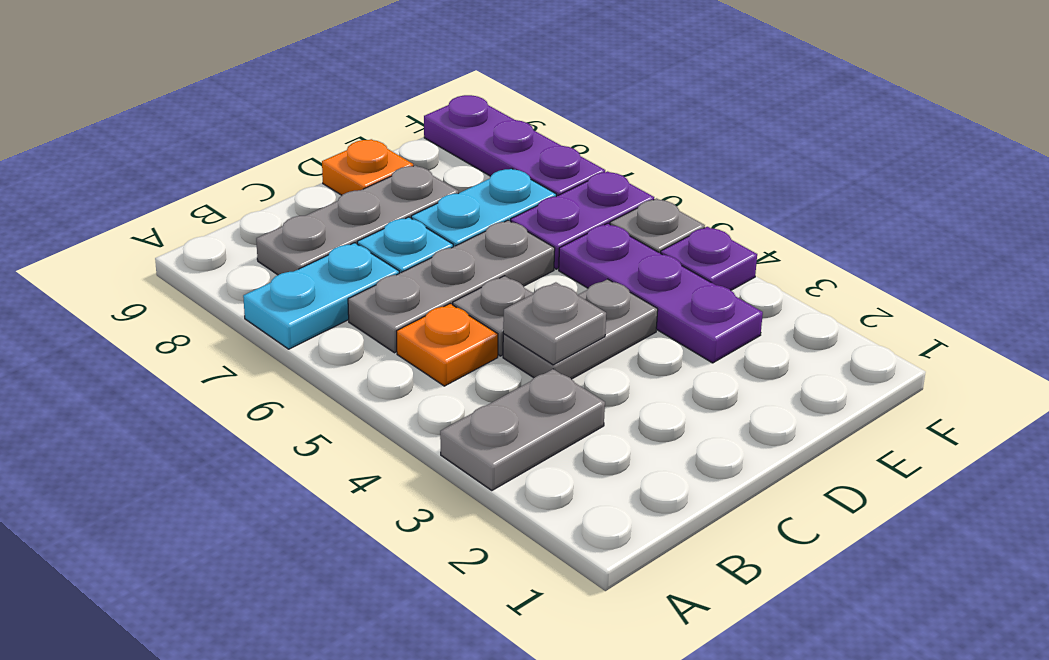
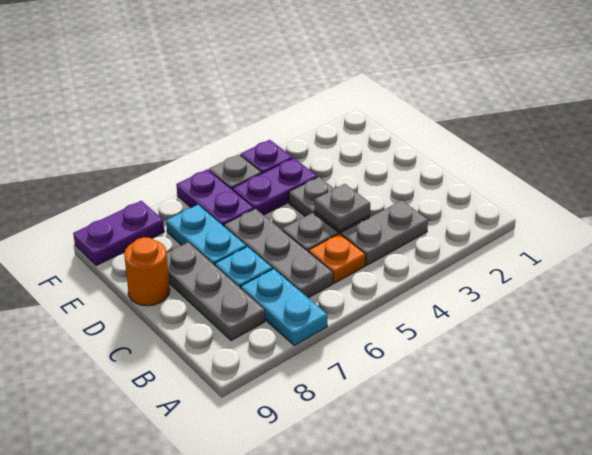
grey 1x2 plate [440,369,605,491] -> grey 1x2 plate turned to [341,200,428,265]
orange 1x1 plate [322,139,413,195] -> orange 1x1 round brick [124,237,170,306]
purple 1x3 plate [559,223,763,363] -> purple 1x2 plate [233,158,317,215]
purple 1x3 plate [424,95,605,196] -> purple 1x2 plate [73,201,164,266]

